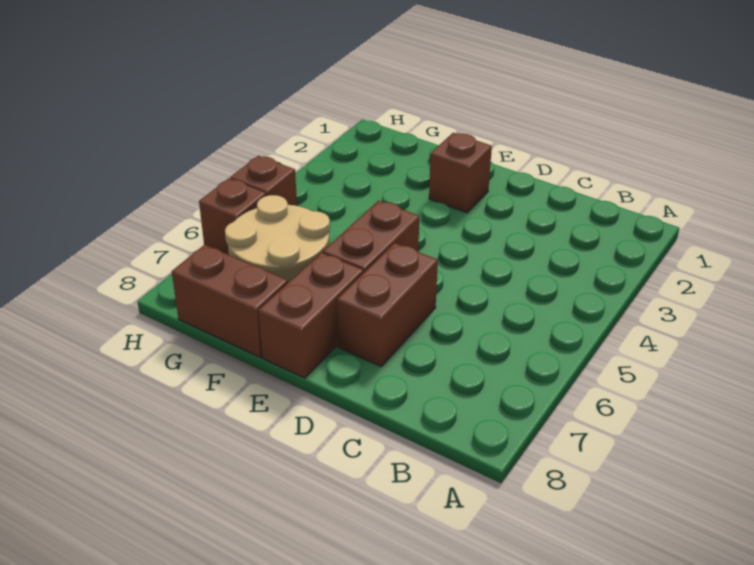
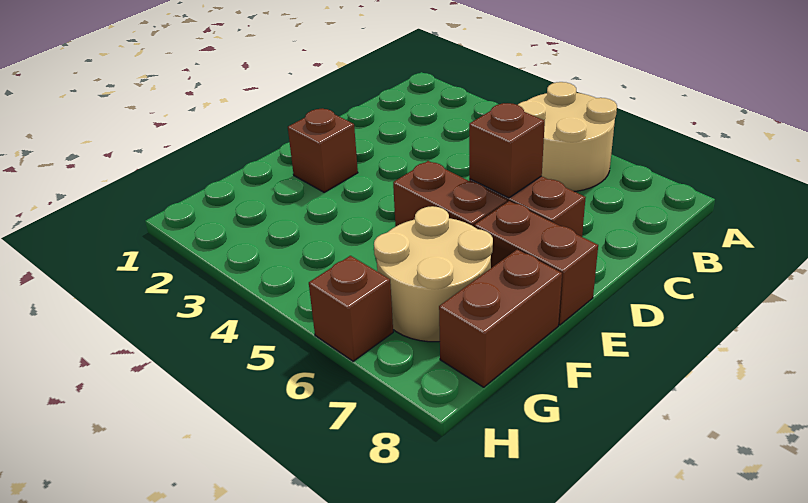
none -> tan 2x2 round brick [518,82,617,191]
brown 1x1 brick [230,156,297,206] -> brown 1x1 brick moved to [469,103,545,198]

